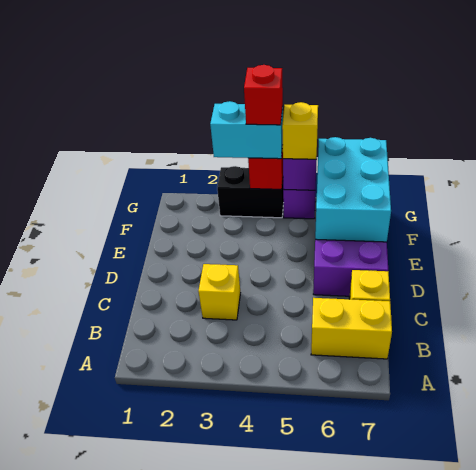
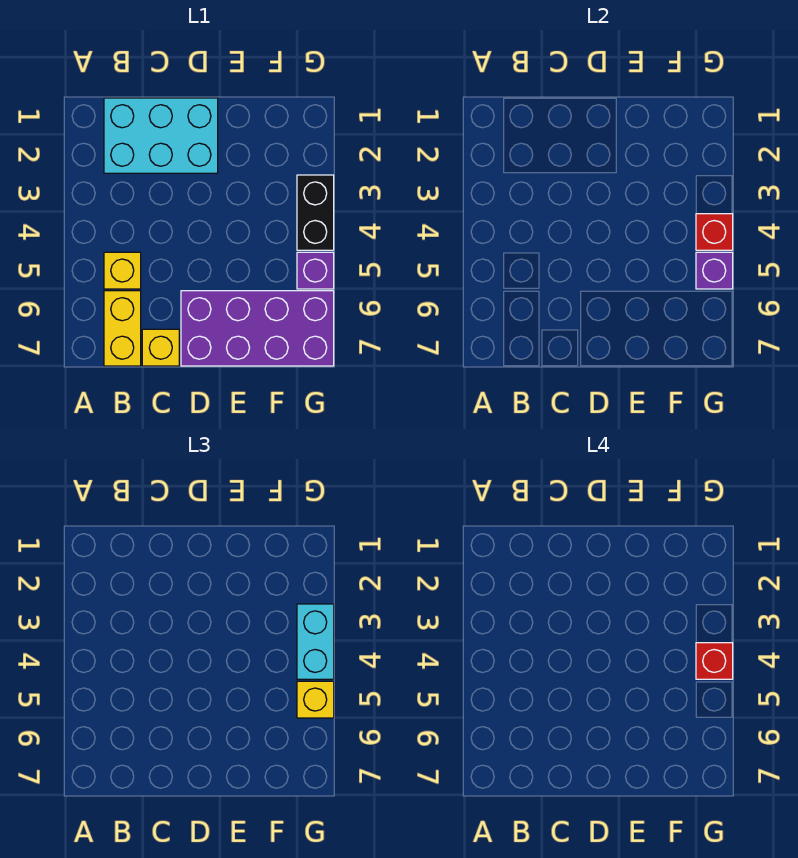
yellow 1x1 brick [198,264,240,320] -> yellow 1x1 brick moved to [104,252,141,289]
cyan 2x3 brick [315,137,391,242] -> cyan 2x3 brick moved to [104,98,218,173]

